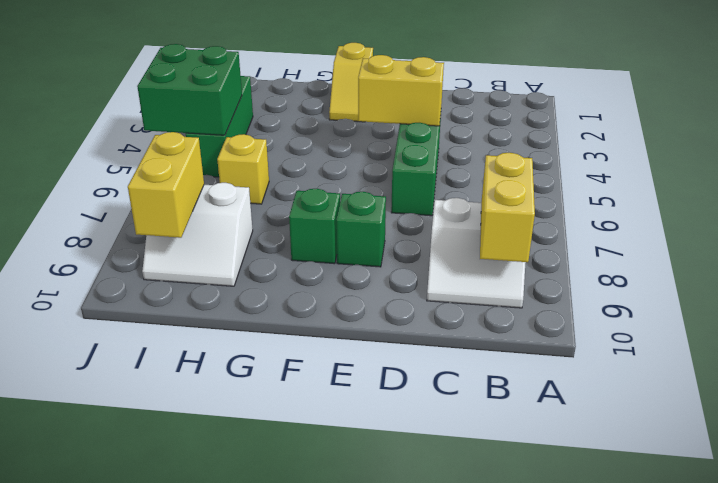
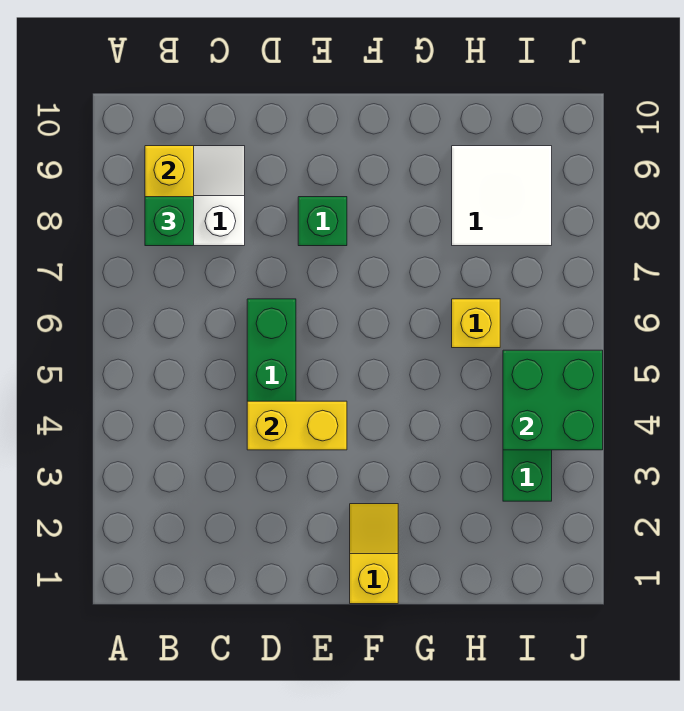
green 1x1 brick [289,189,340,264] -> green 1x1 brick moved to [145,197,194,246]
white 2x2 slope [142,183,253,286] -> white 2x2 tile [452,146,552,246]
yellow 1x2 brick [128,132,204,238] -> none

